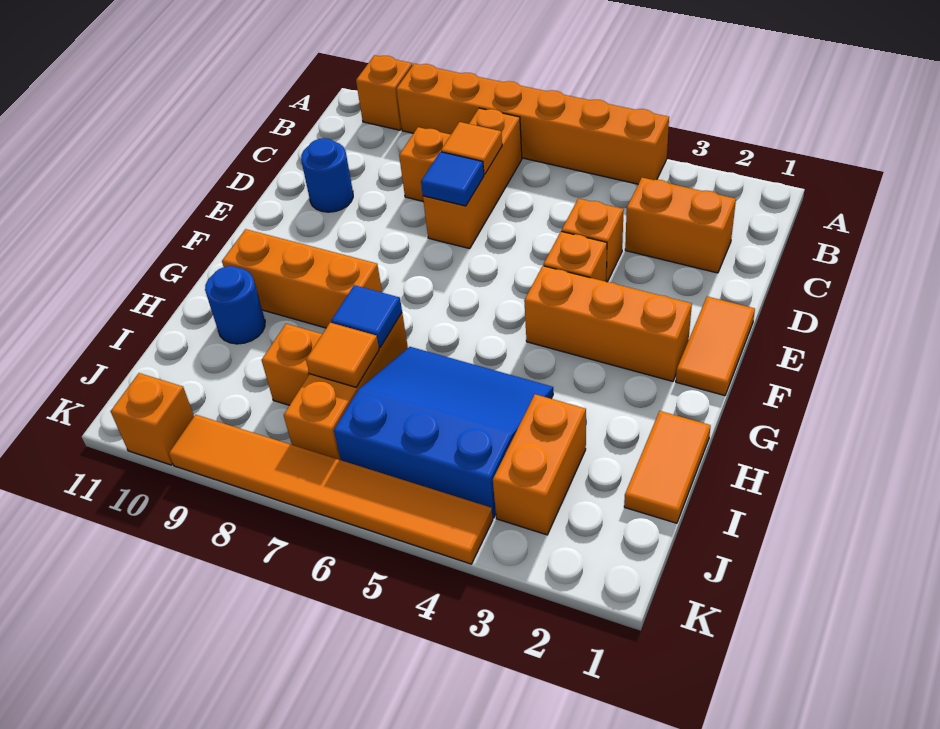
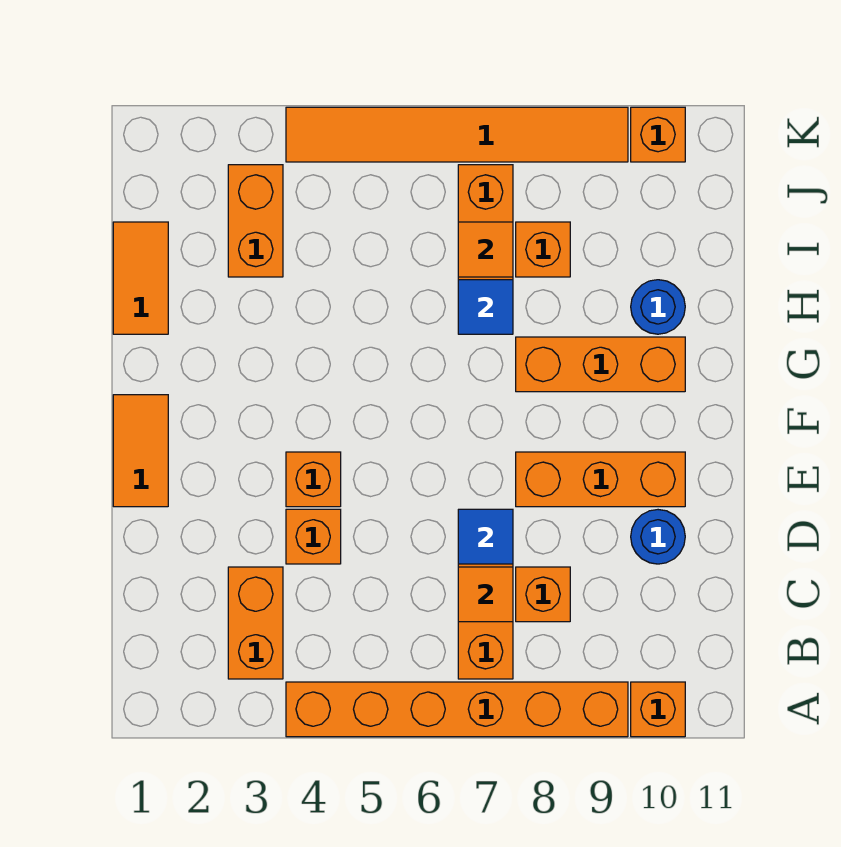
orange 1x2 brick [625,178,736,273] -> orange 1x2 brick turned to [228,567,283,679]
orange 1x3 brick [524,266,692,381] -> orange 1x3 brick moved to [516,452,685,507]
blue 3x3 slope [334,347,553,518] -> none

